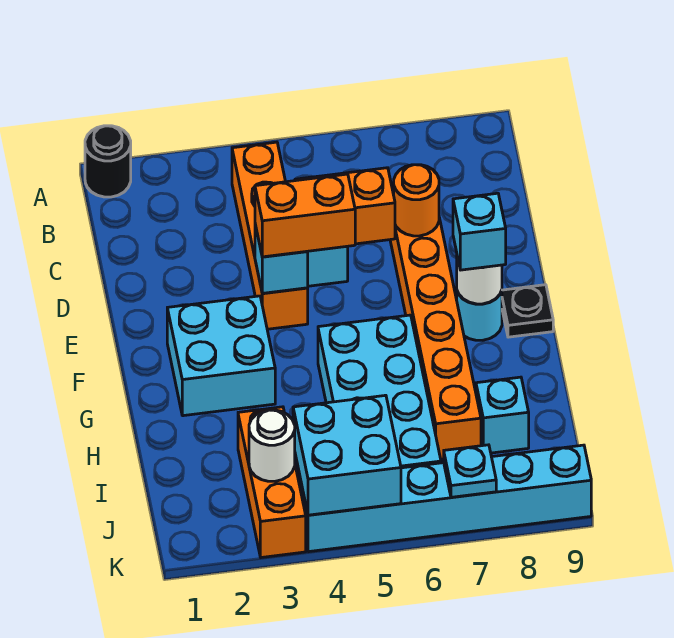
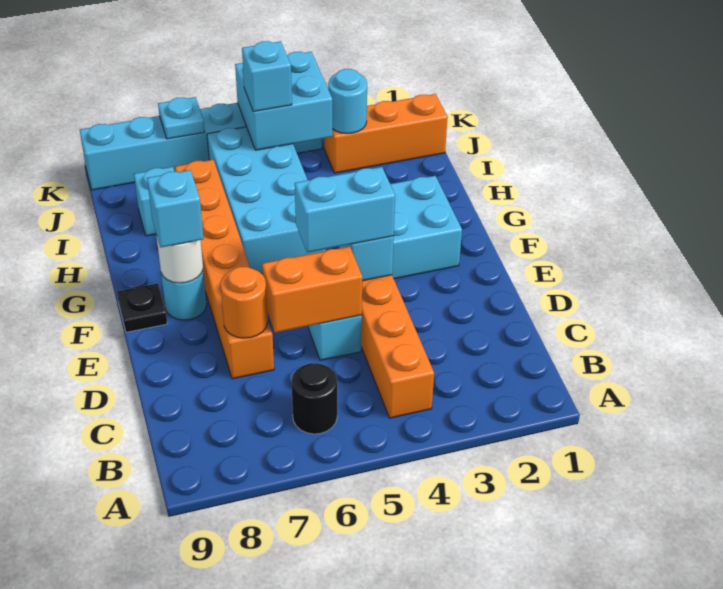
black 1x1 round brick [85,126,131,197] -> black 1x1 round brick moved to [292,363,337,434]
orange 1x2 brick [255,174,355,257] -> cyan 1x2 brick [295,167,395,253]
orange 1x3 brick [238,407,306,558] -> orange 1x3 brick turned to [324,94,448,173]
white 1x1 round brick [249,410,295,481] -> cyan 1x1 round brick [328,69,367,134]
none -> cyan 1x1 brick [242,41,292,112]

